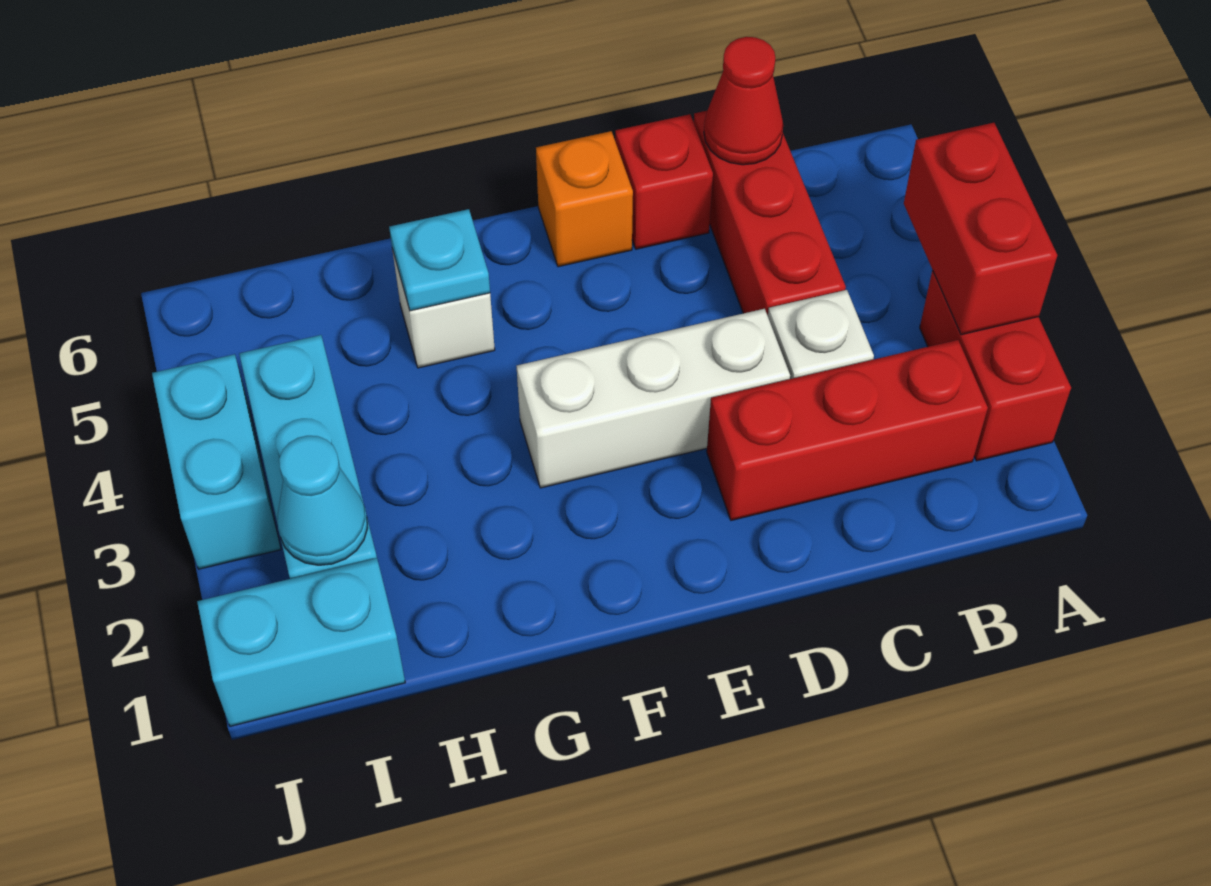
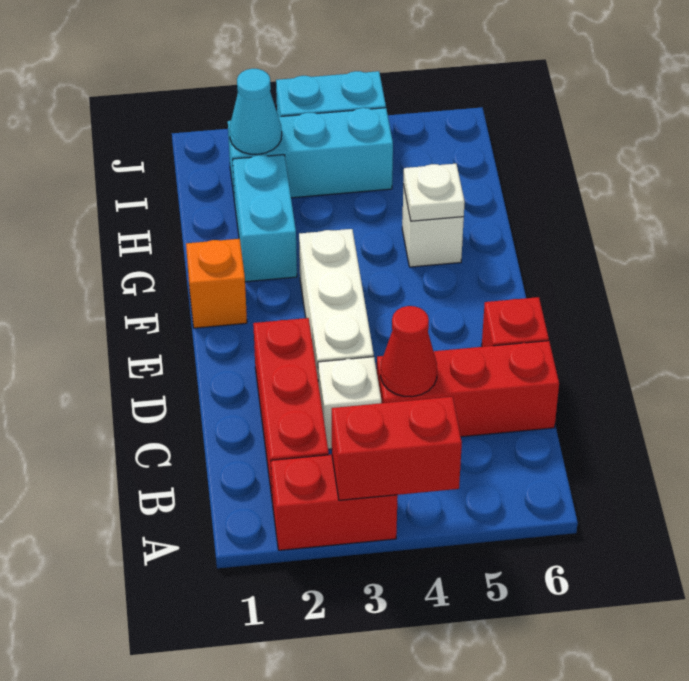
red 1x1 cone [704,37,783,165] -> red 1x1 cone moved to [381,306,437,397]
orange 1x1 brick [536,131,633,267] -> orange 1x1 brick moved to [186,239,247,328]
cyan 1x1 plate [389,209,490,311] -> white 1x1 plate [403,164,465,221]
cyan 1x2 brick [197,558,405,726] -> cyan 1x2 brick moved to [233,155,297,282]

